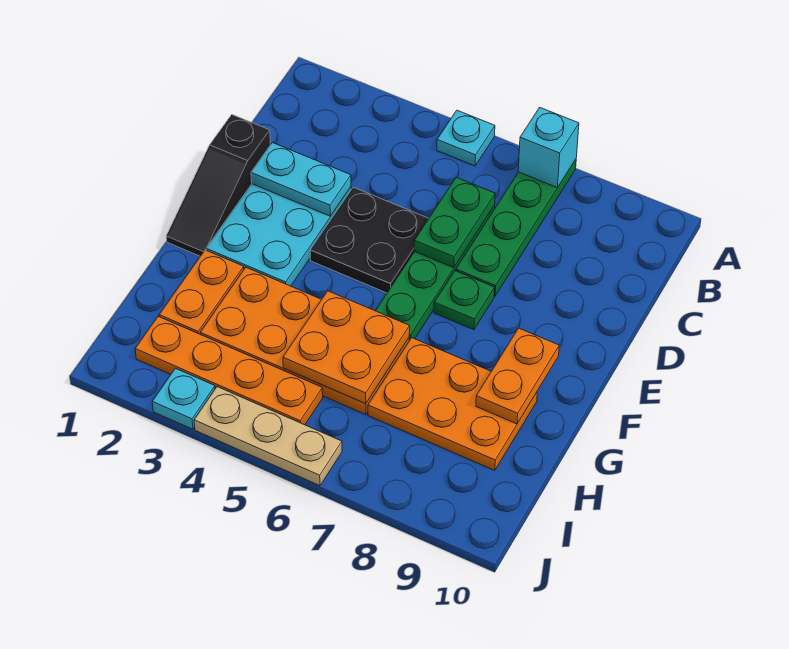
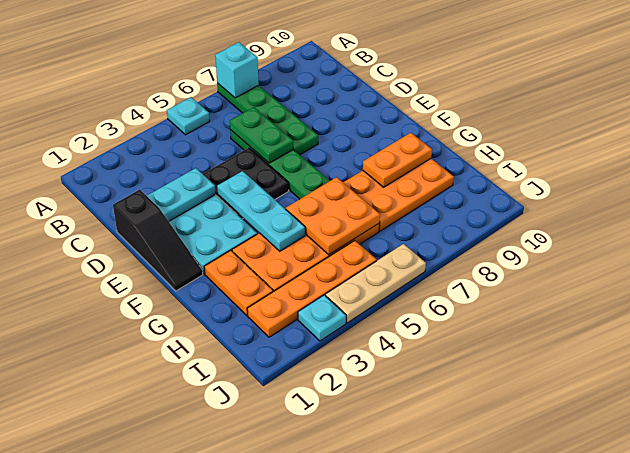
none -> cyan 1x3 plate [217,171,305,251]
green 1x1 plate [434,271,495,330] -> none
orange 1x2 plate [476,328,559,424] -> orange 1x2 plate turned to [363,133,432,187]

